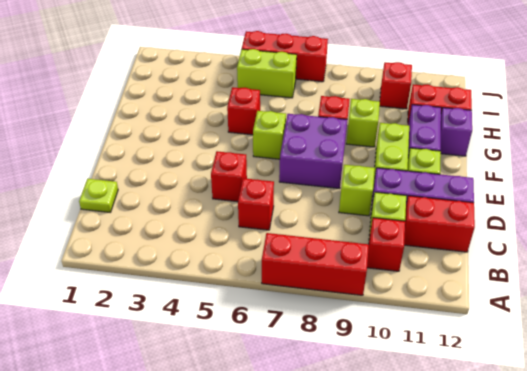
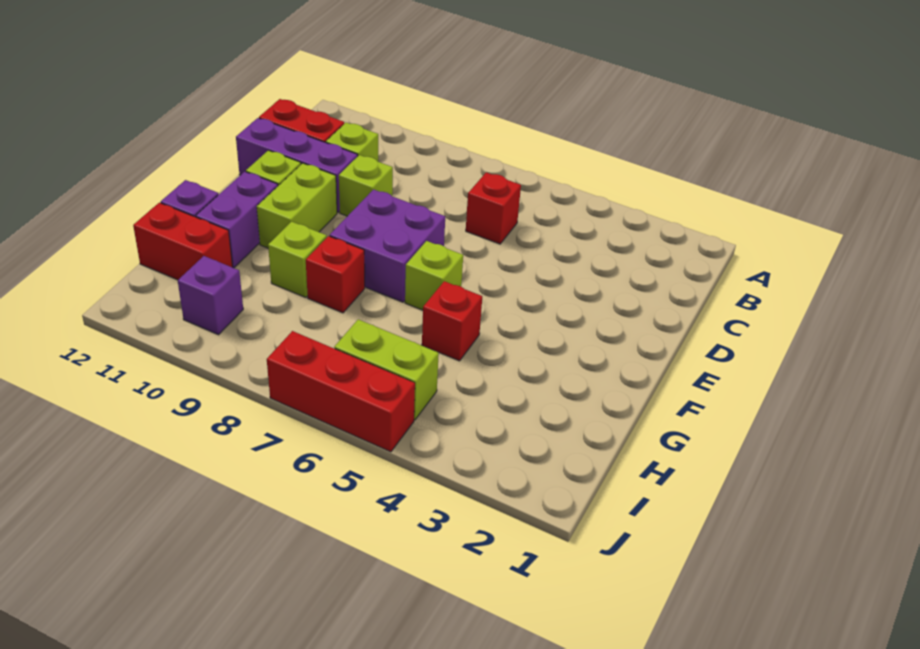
red 1x3 brick [262,233,369,295] -> none
red 1x1 brick [367,218,405,271] -> none
lime 1x1 plate [79,179,118,212] -> none
red 1x1 brick [211,151,247,202] -> none
red 1x1 brick [380,62,412,109] -> purple 1x1 brick [178,256,243,335]

